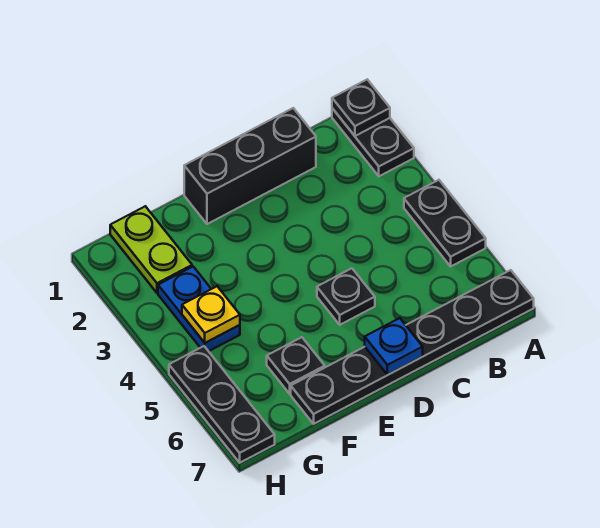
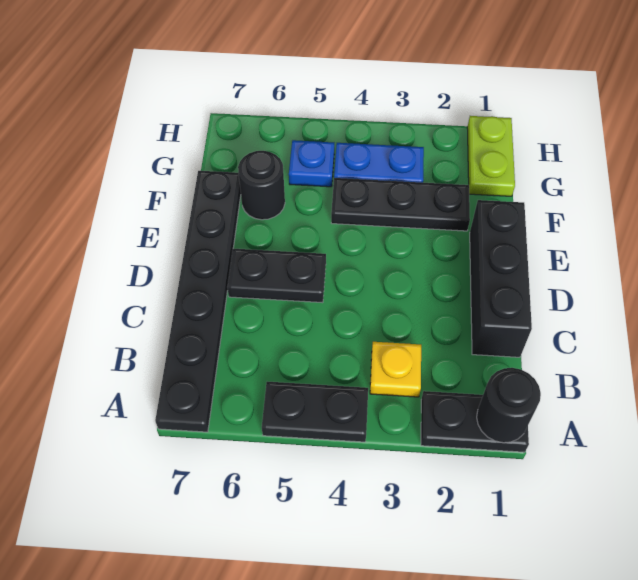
black 1x1 plate [332,79,390,136] -> black 1x1 round brick [477,368,541,443]
black 1x1 plate [317,268,375,325] -> black 1x2 plate [227,249,326,303]
blue 1x1 plate [365,318,423,375] -> blue 1x1 plate moved to [289,140,334,187]
black 1x1 plate [267,337,325,394] -> black 1x1 round brick [238,151,285,220]
lime 1x2 plate [110,206,192,293] -> lime 1x2 plate turned to [467,116,515,196]
yellow 1x1 plate [182,286,240,343] -> yellow 1x1 plate moved to [370,342,421,397]
black 1x3 plate [169,346,275,463] -> black 1x3 plate moved to [331,178,470,231]

